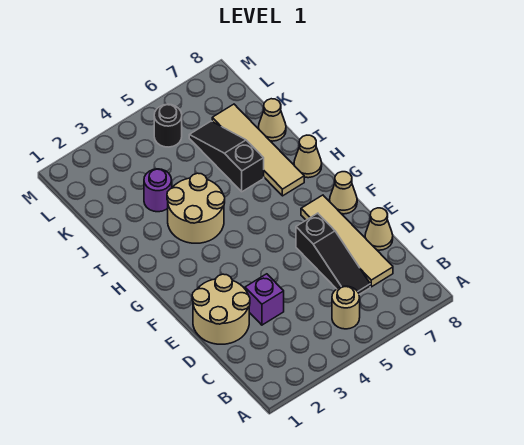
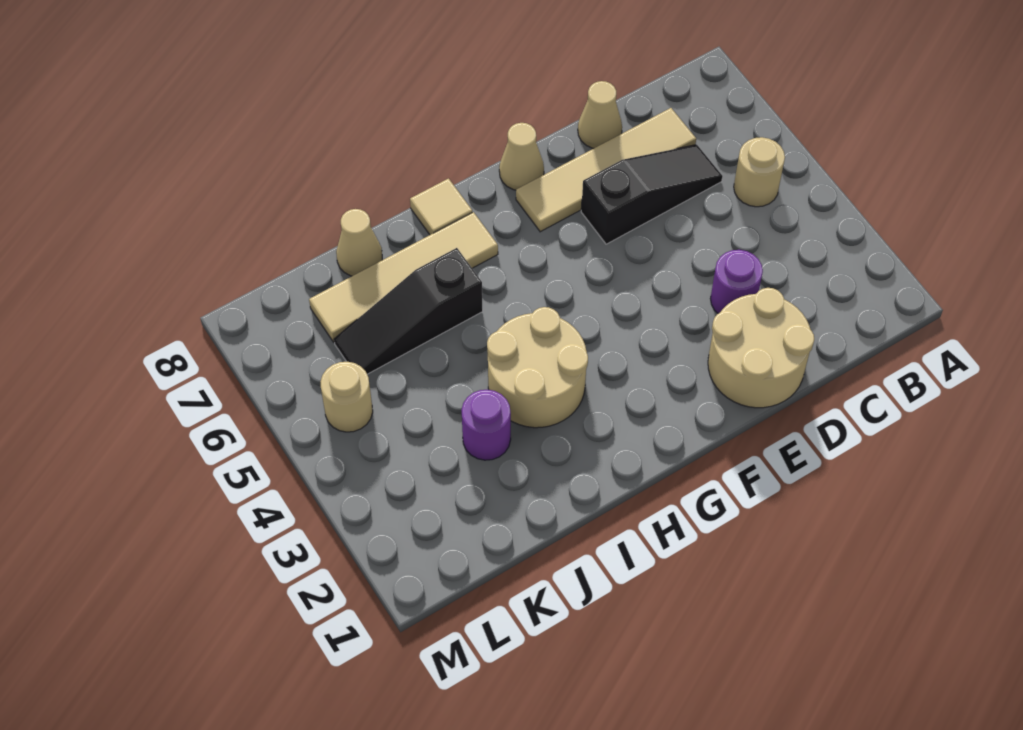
purple 1x1 brick [245,274,284,325] -> purple 1x1 round brick [710,250,763,314]
tan 1x1 cone [294,135,322,178] -> tan 1x1 tile [410,179,472,235]
black 1x1 round brick [154,104,182,147] -> tan 1x1 round brick [320,362,373,432]

